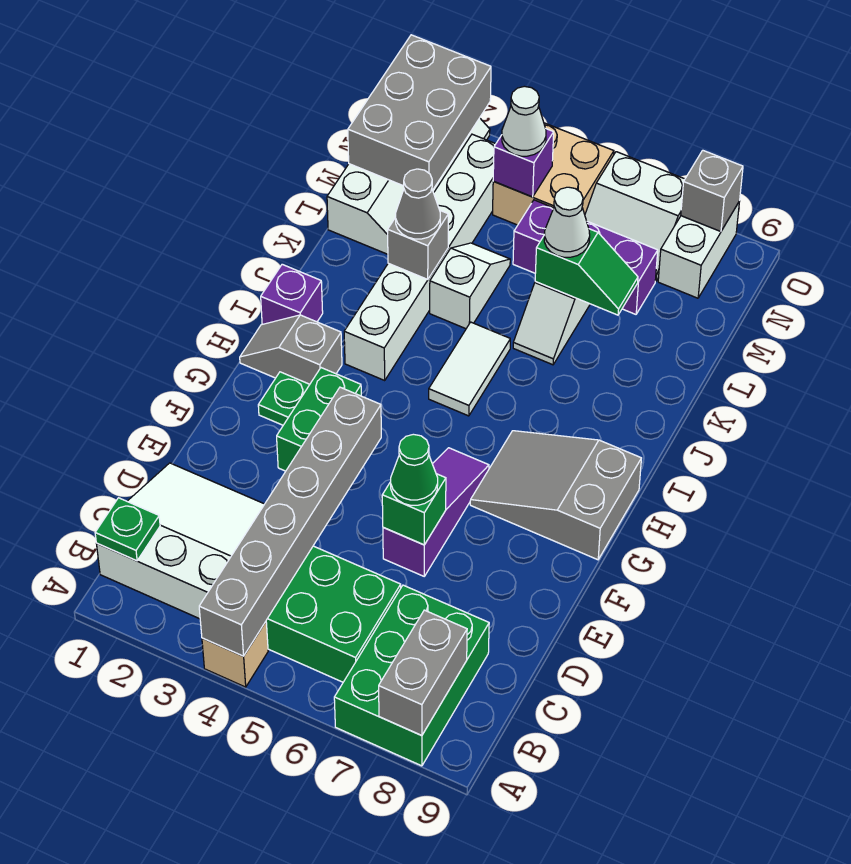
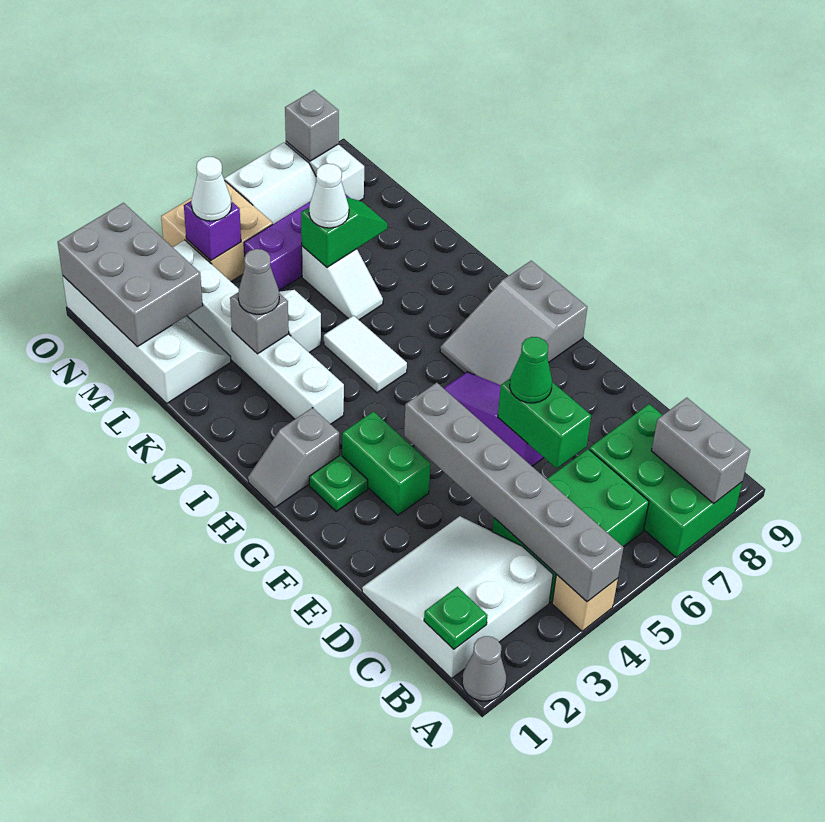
none -> grey 1x1 cone [462,636,506,701]
green 1x1 brick [382,474,446,545] -> green 1x2 brick [498,379,591,469]
purple 1x1 brick [261,264,323,324] -> none

